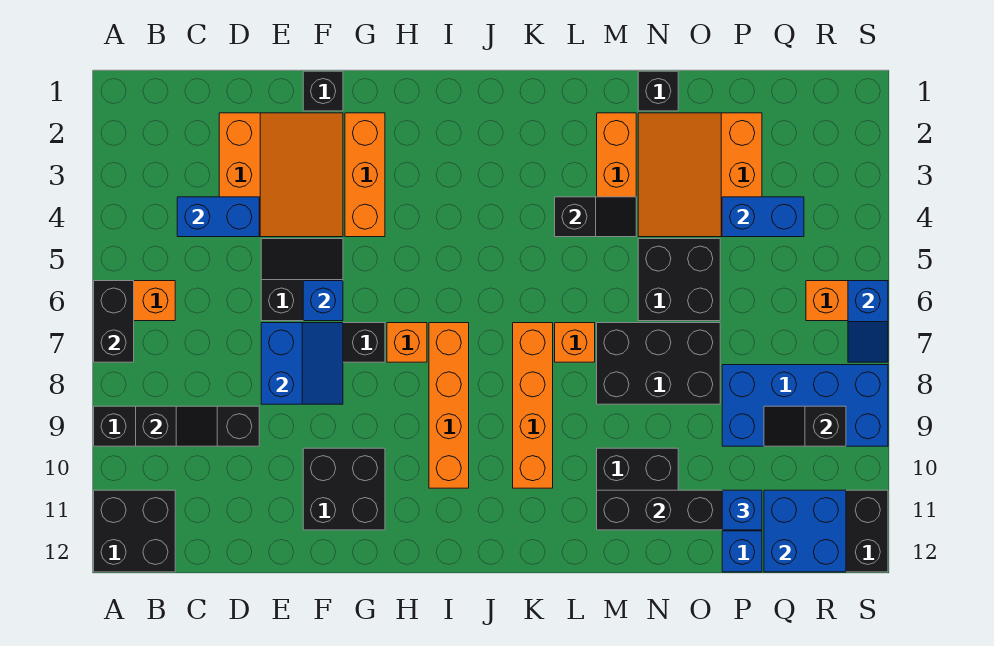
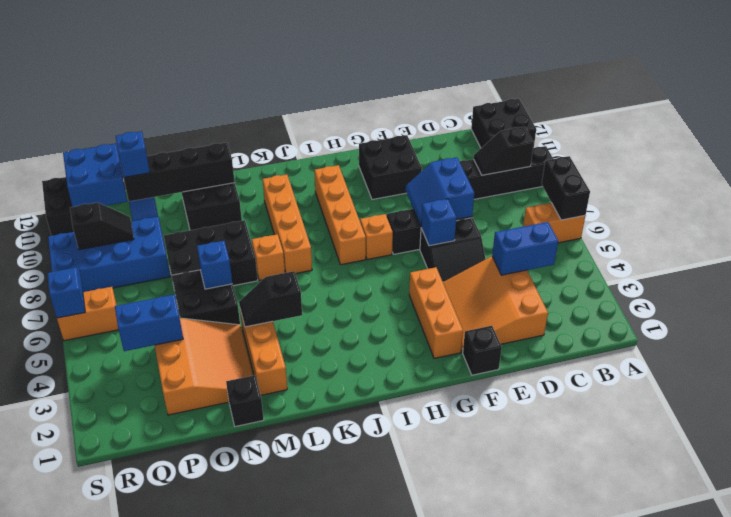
none -> blue 1x1 brick [197,241,232,289]

